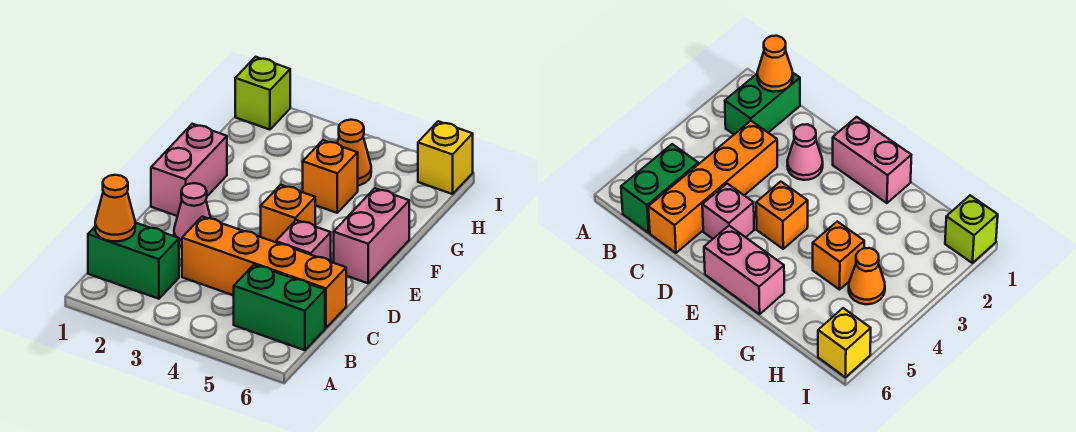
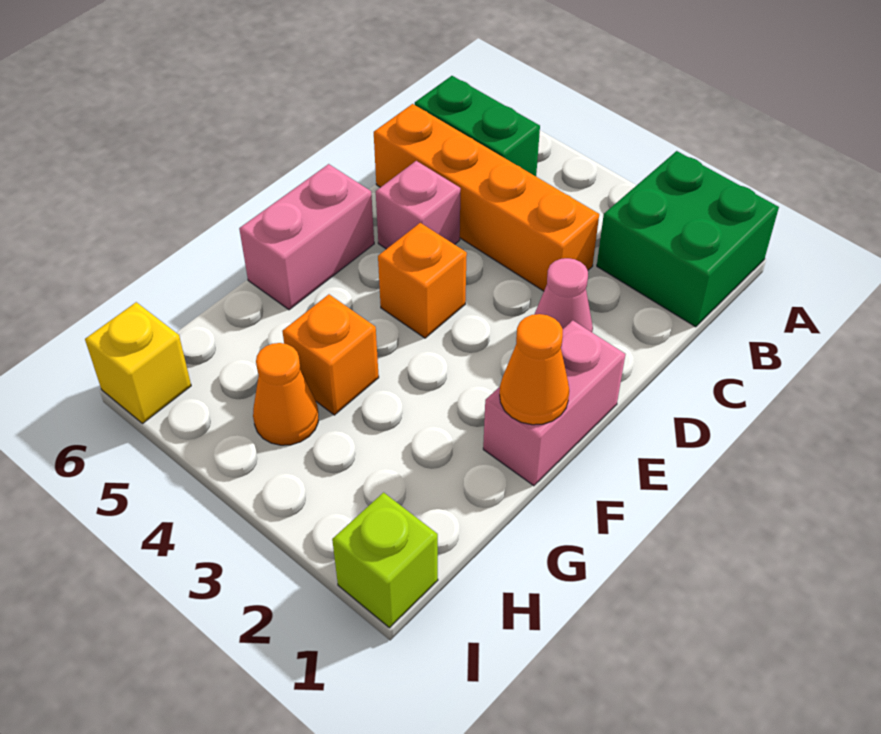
green 1x2 brick [88,223,179,299] -> green 2x2 brick [597,151,779,327]
orange 1x1 cone [95,175,135,241] -> orange 1x1 cone moved to [500,314,569,425]

